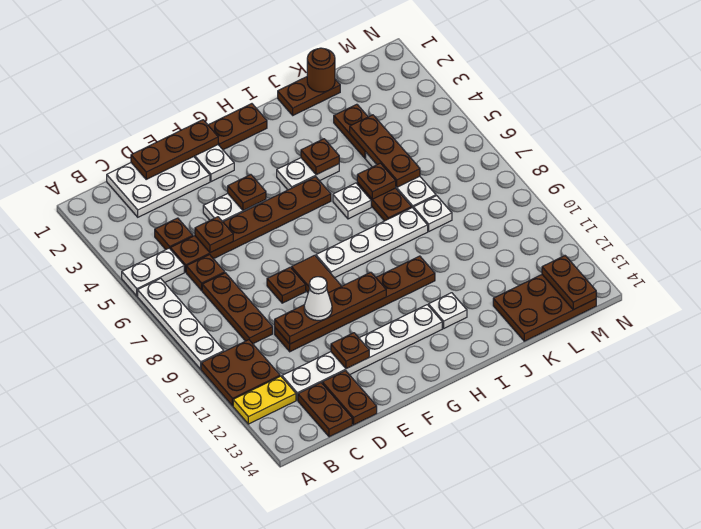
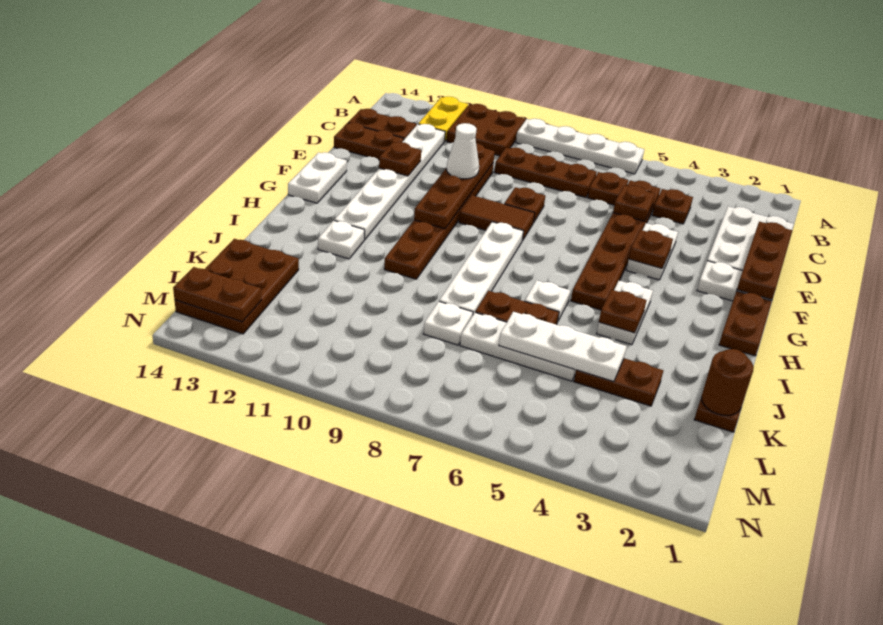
white 1x2 plate [122,248,184,296] -> white 1x2 plate moved to [288,153,347,203]
brown 1x1 plate [357,163,396,199] -> none
brown 1x3 plate [350,115,420,187] -> white 1x3 plate [499,312,627,382]

